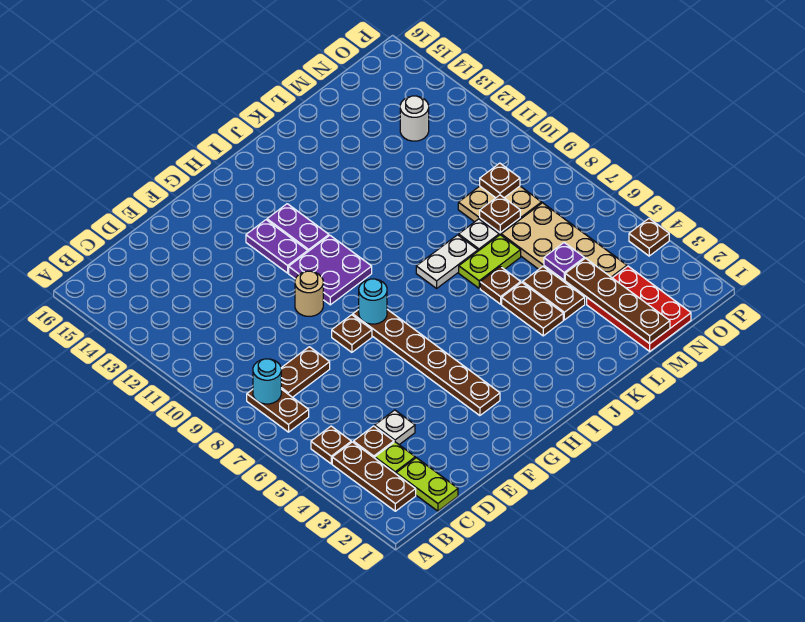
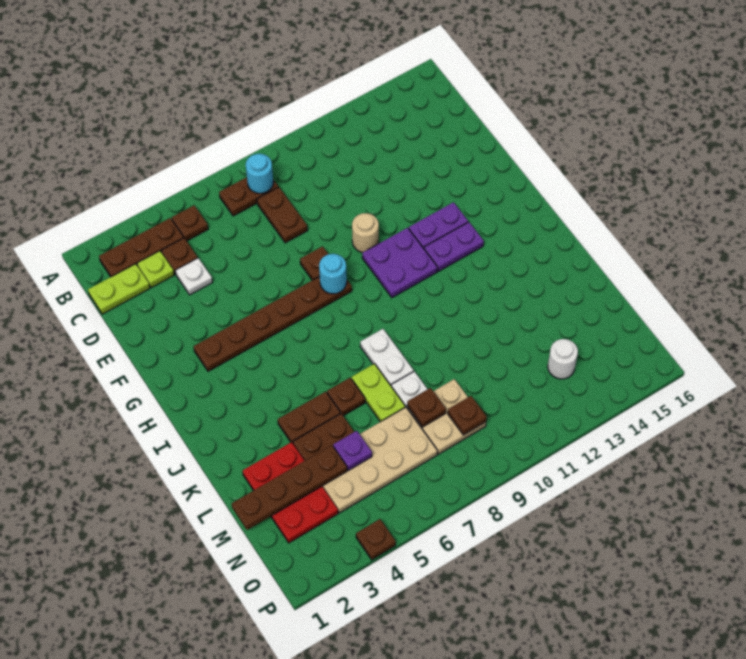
red 2x3 plate [587,266,691,351] -> red 2x3 plate turned to [243,442,338,543]

